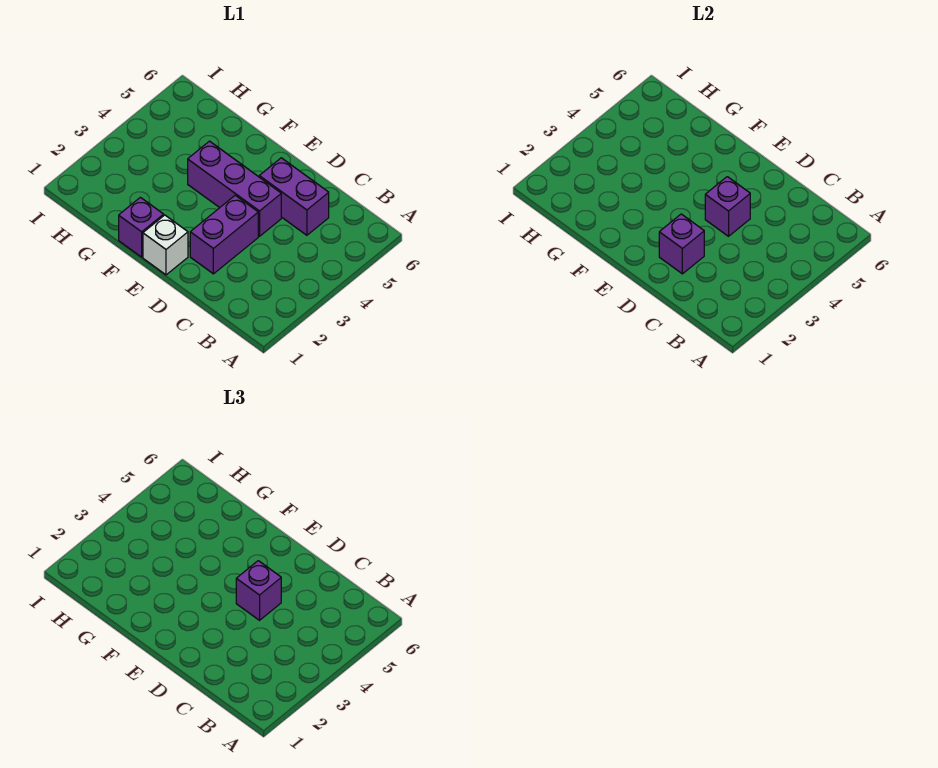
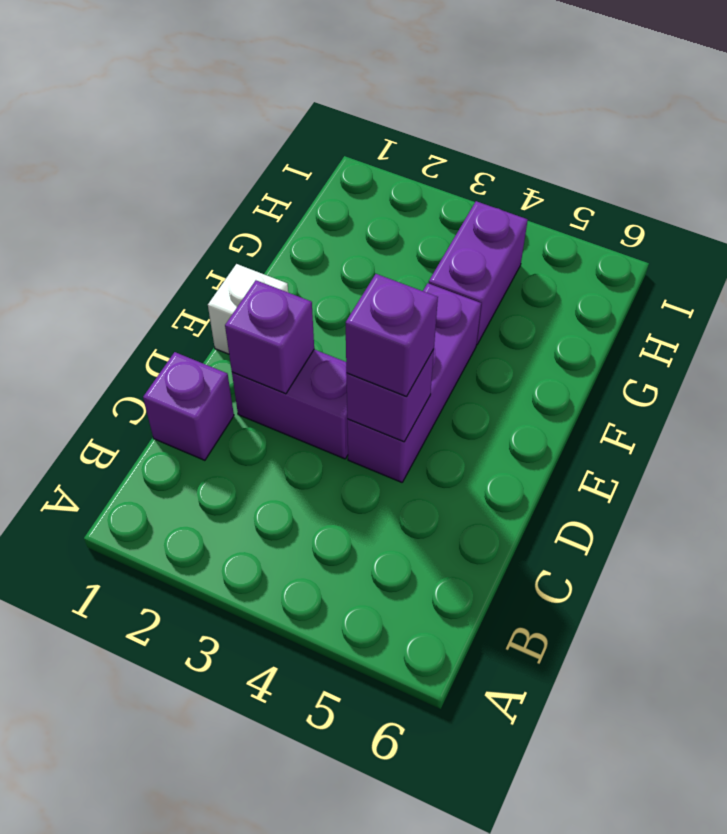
purple 1x2 brick [259,158,329,235] -> purple 1x2 brick moved to [429,201,528,345]
purple 1x1 brick [119,197,164,257] -> purple 1x1 brick moved to [143,352,234,460]

